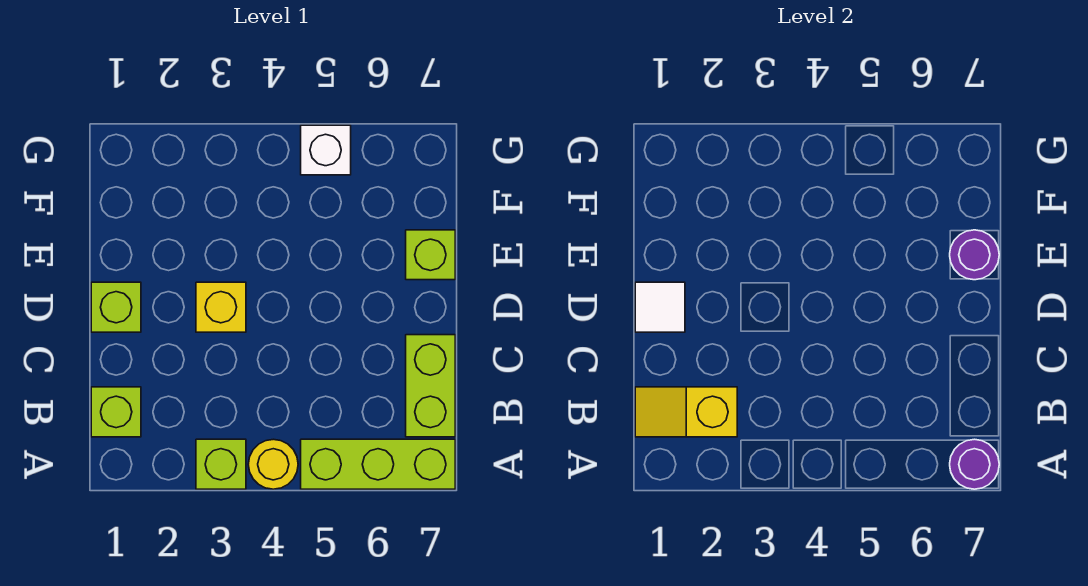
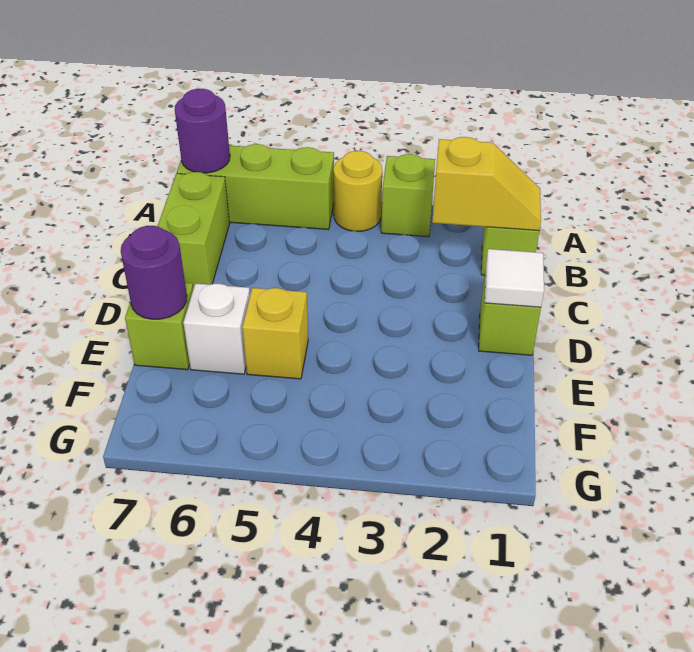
yellow 1x1 brick [196,282,246,332] -> yellow 1x1 brick moved to [242,288,308,379]
white 1x1 brick [301,125,351,175] -> white 1x1 brick moved to [183,283,250,374]

